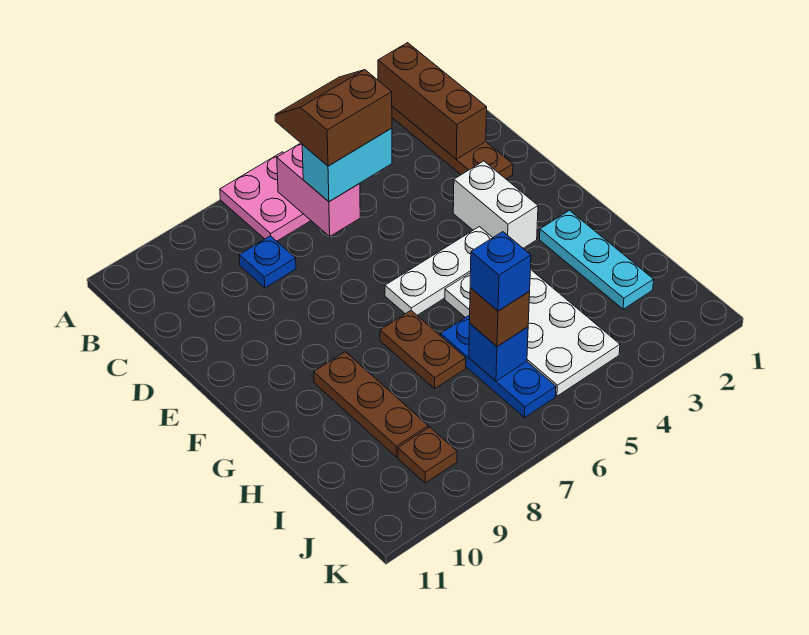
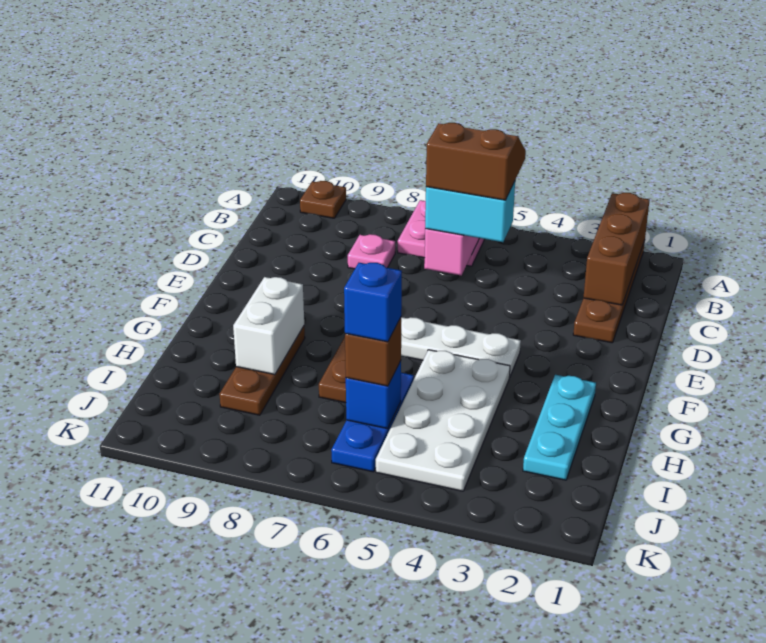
blue 1x1 plate [239,236,296,288] -> pink 1x1 plate [348,234,395,269]
white 1x2 brick [453,161,538,248] -> white 1x2 brick moved to [233,277,304,375]
brown 1x1 plate [398,427,457,483] -> brown 1x1 plate moved to [300,181,346,218]

